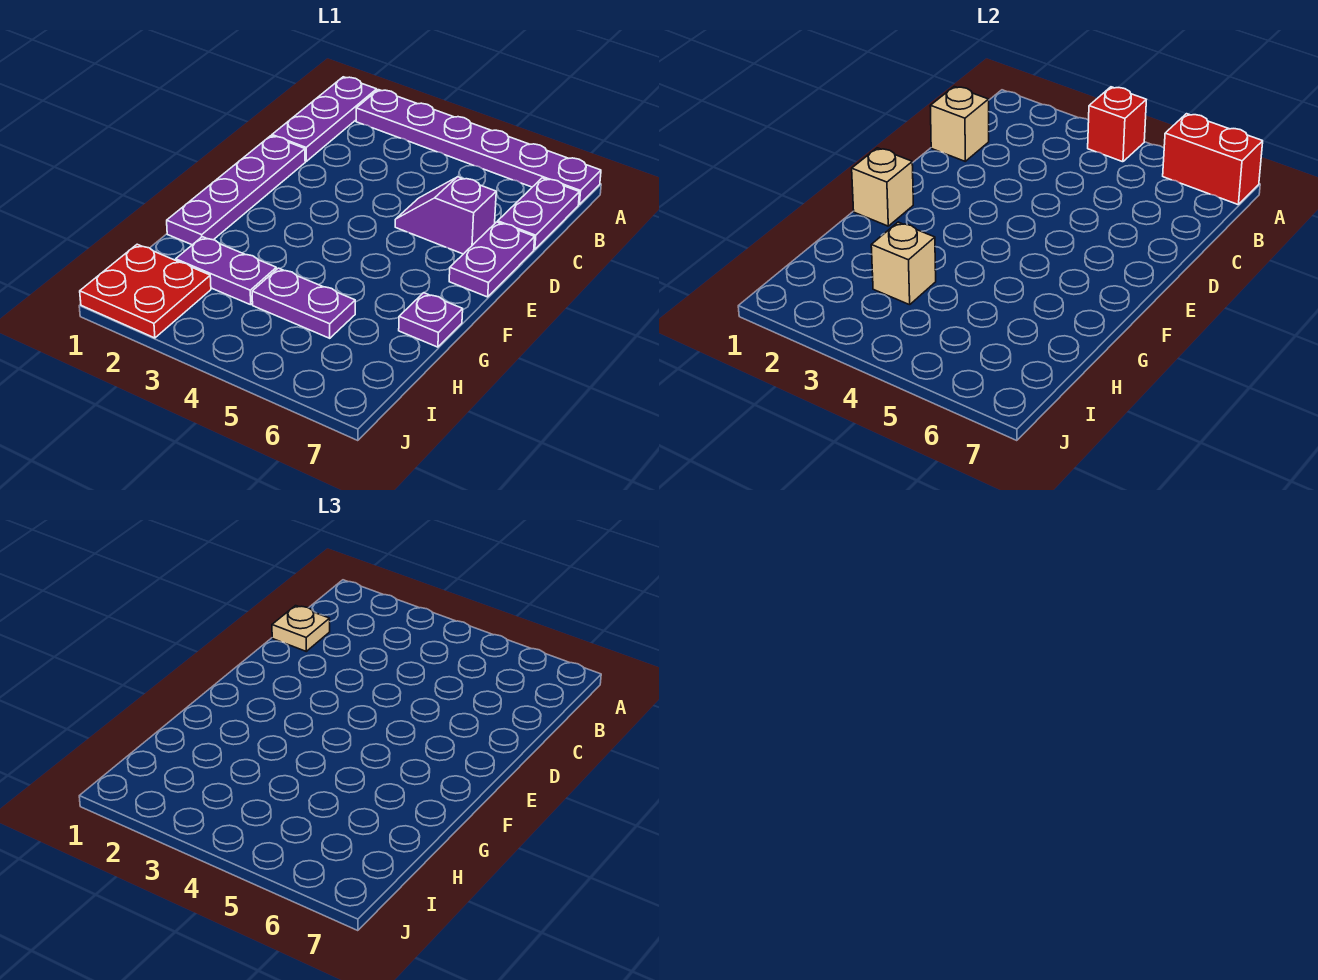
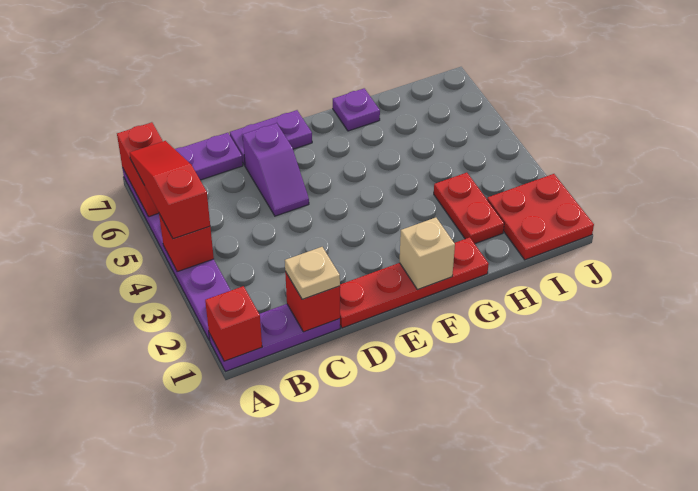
none -> red 1x1 brick [205,286,262,361]
none -> red 1x3 slope [129,141,210,239]
tan 1x1 brick [930,87,989,161] -> red 1x1 brick [285,272,340,332]
purple 1x4 plate [167,136,305,245] -> red 1x4 plate [340,237,489,328]
purple 1x2 plate [176,237,276,305] -> red 1x2 plate [434,173,504,244]
tan 1x1 brick [871,222,936,305] -> none
purple 1x2 plate [252,268,355,338] -> none

